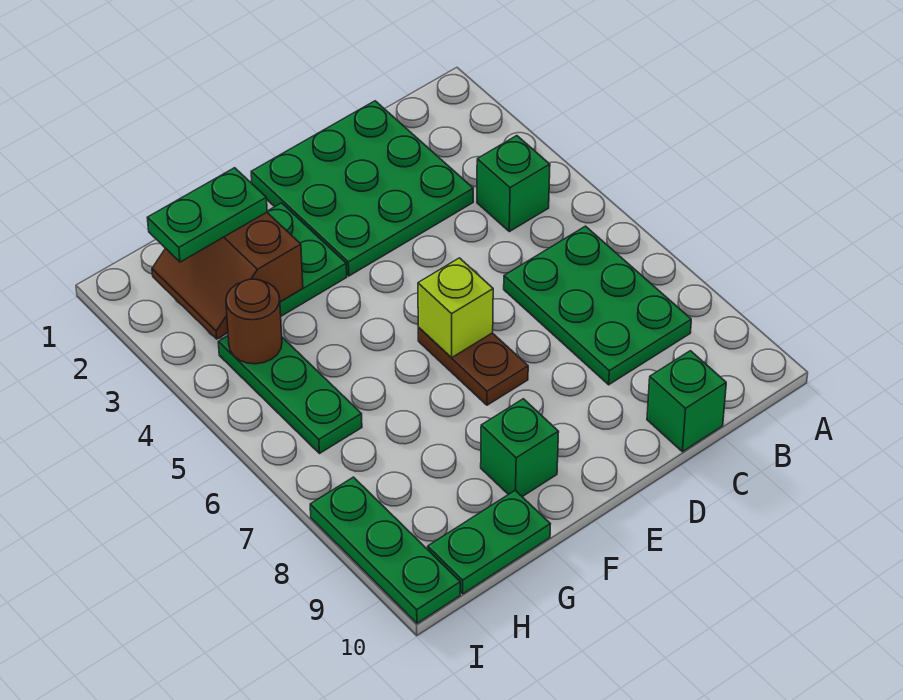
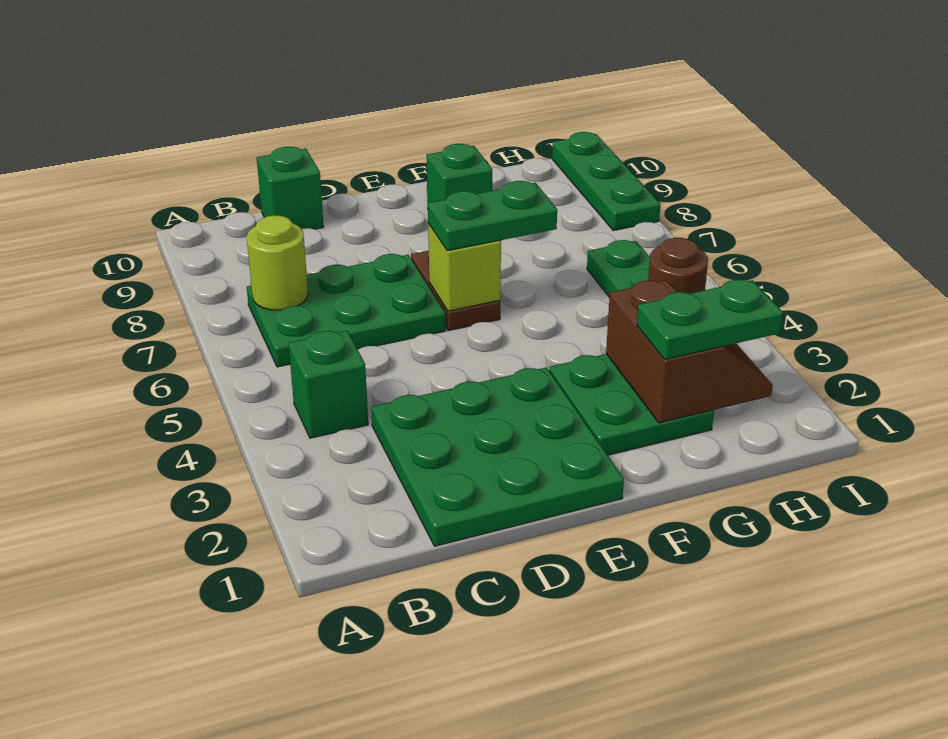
green 2x3 plate [504,226,691,385] -> green 2x3 plate turned to [247,254,445,367]
none -> lime 1x1 round brick [246,216,308,310]
green 1x2 plate [428,490,550,594] -> green 1x2 plate moved to [428,181,557,251]

